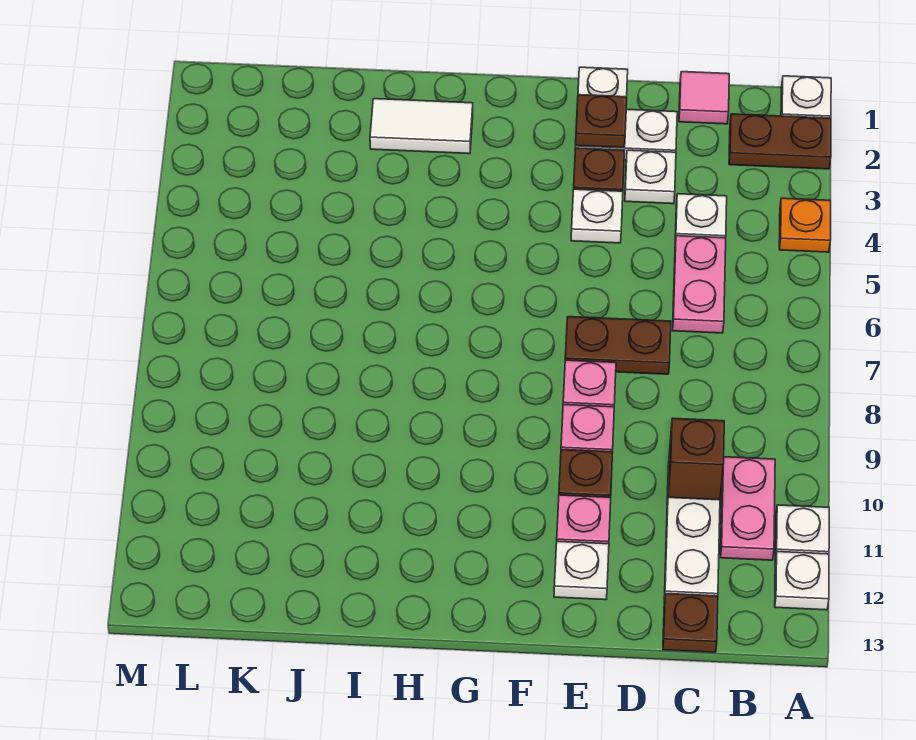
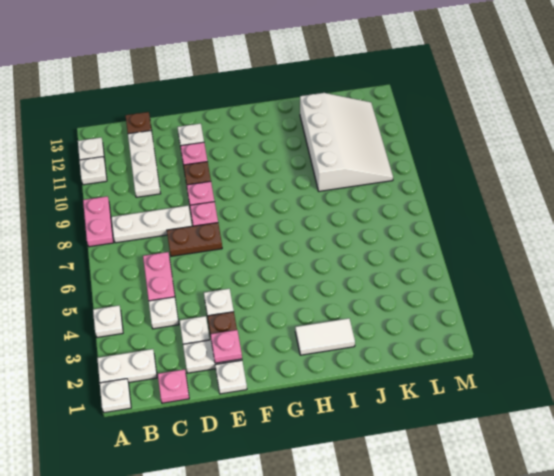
brown 1x2 plate [729,114,831,169] -> white 1x2 plate [97,349,157,383]
orange 1x1 plate [779,198,831,252] -> white 1x1 plate [93,306,123,337]
none -> white 1x3 plate [111,206,192,243]
pink 1x2 plate [721,457,775,560] -> pink 1x2 plate moved to [83,196,114,247]
pink 1x1 tile [679,72,729,124] -> pink 1x1 plate [158,369,189,403]
brown 1x1 brick [668,418,724,500] -> none
brown 1x1 plate [576,95,627,148] -> pink 1x1 plate [210,330,242,363]
none -> white 3x4 slope [300,93,393,191]

